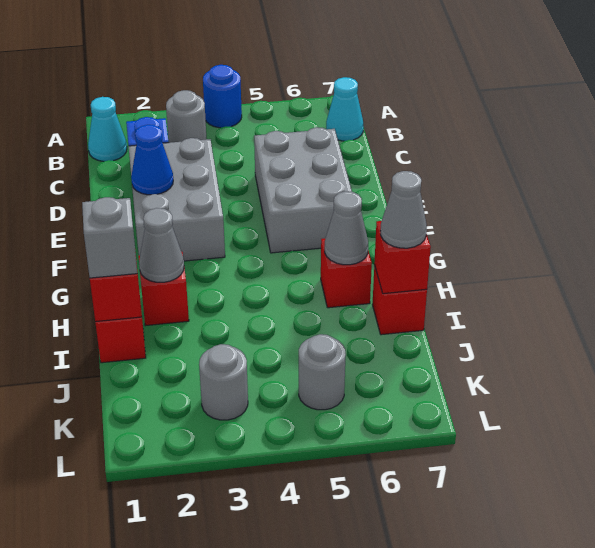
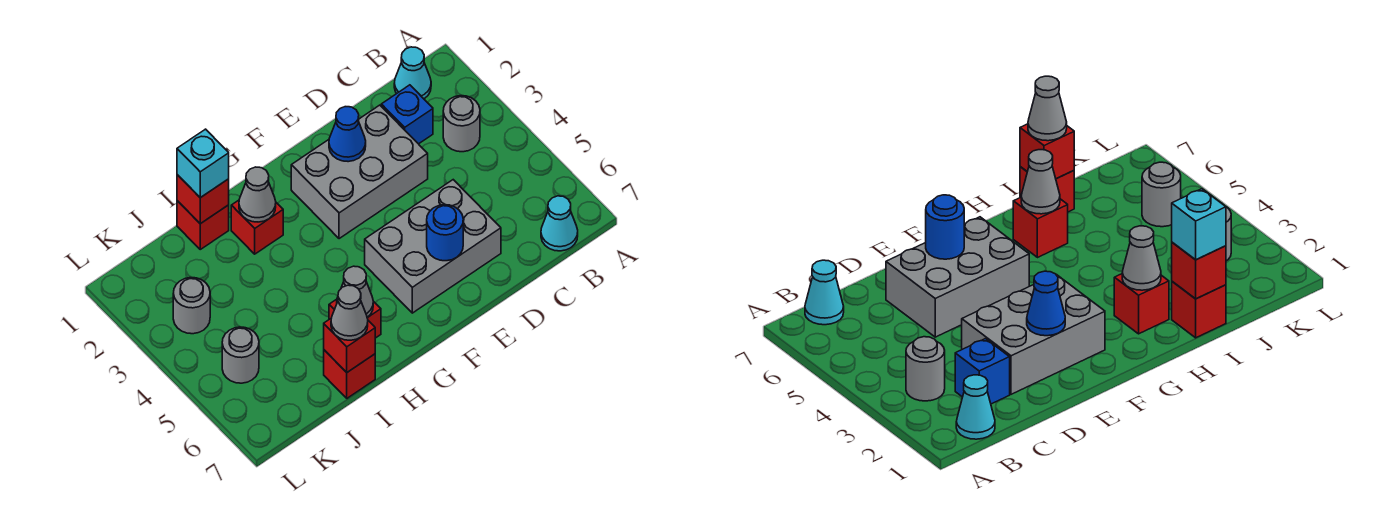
blue 1x1 round brick [203,65,242,128] -> blue 1x1 round brick moved to [427,205,463,261]
grey 1x1 brick [82,197,137,278] -> cyan 1x1 brick [177,129,229,198]

